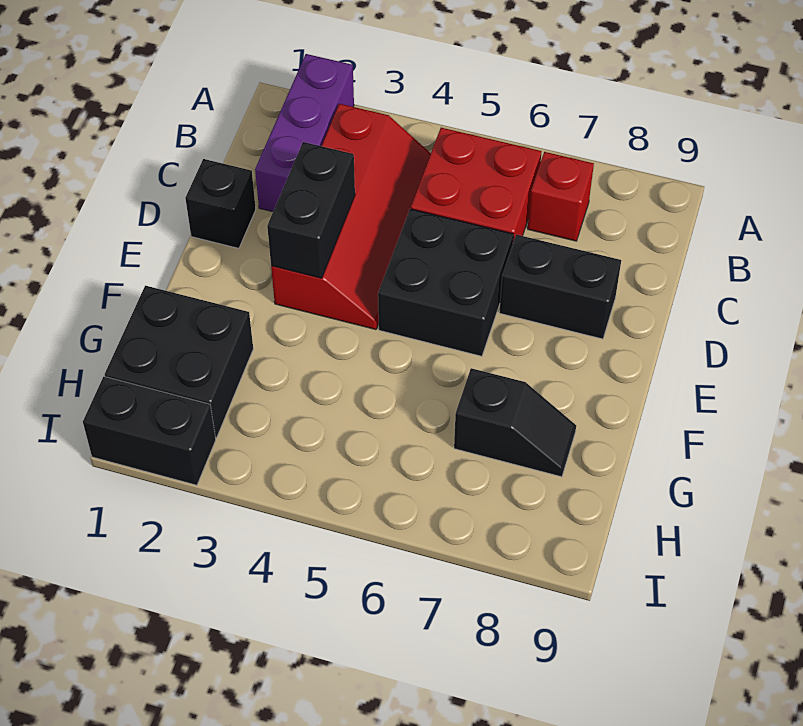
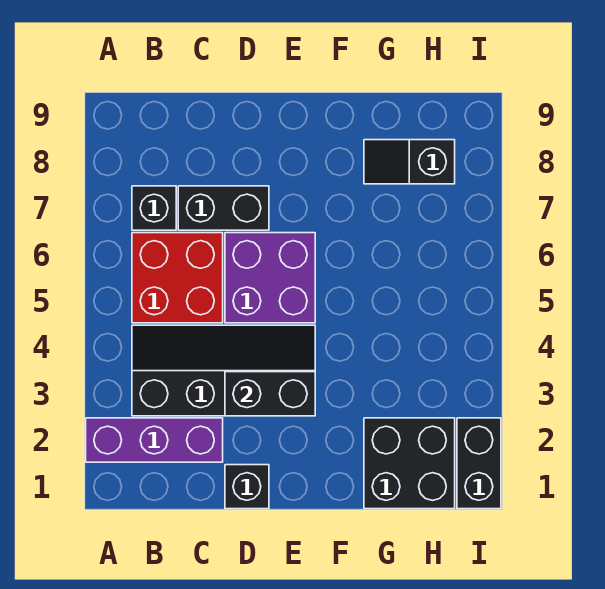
red 2x4 slope [271,104,431,330] -> black 2x4 slope [132,325,315,416]
red 1x1 brick [528,152,594,241] -> black 1x1 brick [132,186,176,230]
black 2x2 brick [378,209,513,356] -> purple 2x2 brick [225,233,315,323]
black 1x2 brick [499,235,621,339] -> black 1x2 brick turned to [178,186,269,230]
black 1x2 slope [454,368,576,477] -> black 1x2 slope turned to [364,140,455,184]

